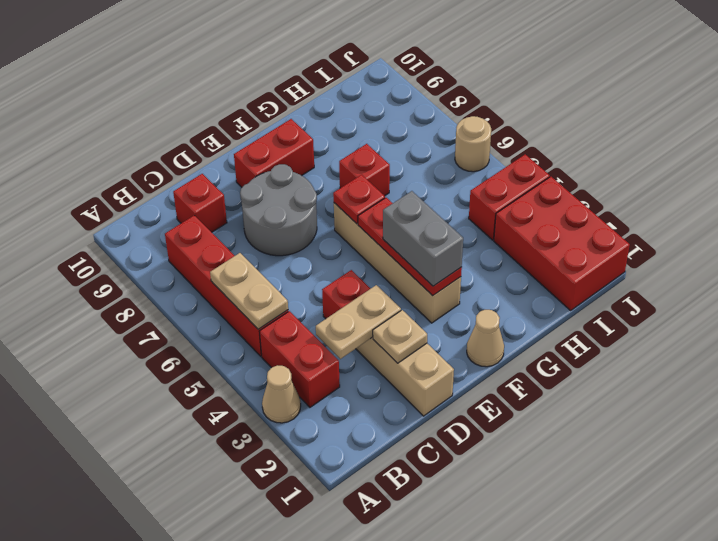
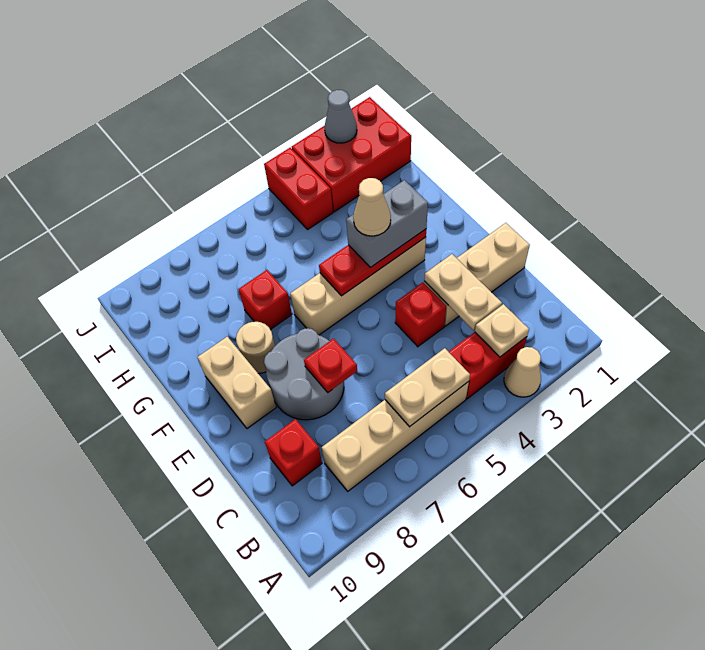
red 1x4 brick [165,215,288,356] -> tan 1x4 brick [322,382,469,491]
tan 1x1 plate [373,310,427,363] -> tan 1x1 plate moved to [475,304,529,357]
red 1x2 brick [234,119,314,187] -> tan 1x2 brick [197,337,276,429]
tan 1x1 cone [467,310,504,367] -> tan 1x1 cone moved to [353,178,391,236]
red 1x1 plate [333,175,385,224] -> red 1x1 plate moved to [304,339,357,392]
none -> grey 1x1 cone [325,90,357,143]
tan 1x1 round brick [455,116,491,172] -> tan 1x1 round brick moved to [236,322,275,373]

